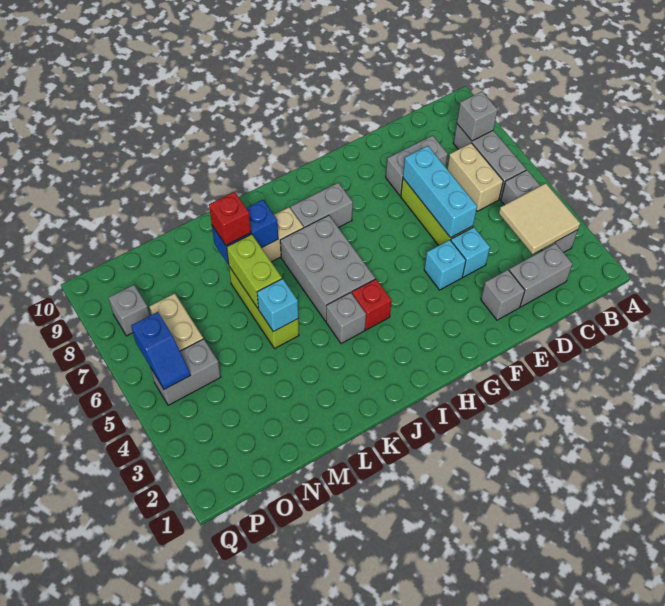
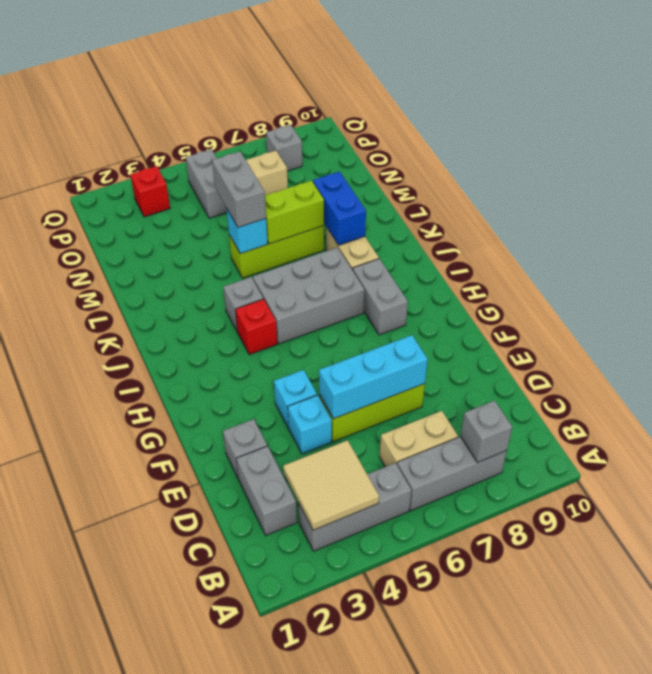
grey 1x2 brick [386,136,448,196] -> grey 1x2 brick moved to [212,152,266,228]
red 1x1 brick [209,192,251,245] -> red 1x1 brick moved to [130,166,170,217]
blue 1x2 slope [131,312,191,389] -> none

